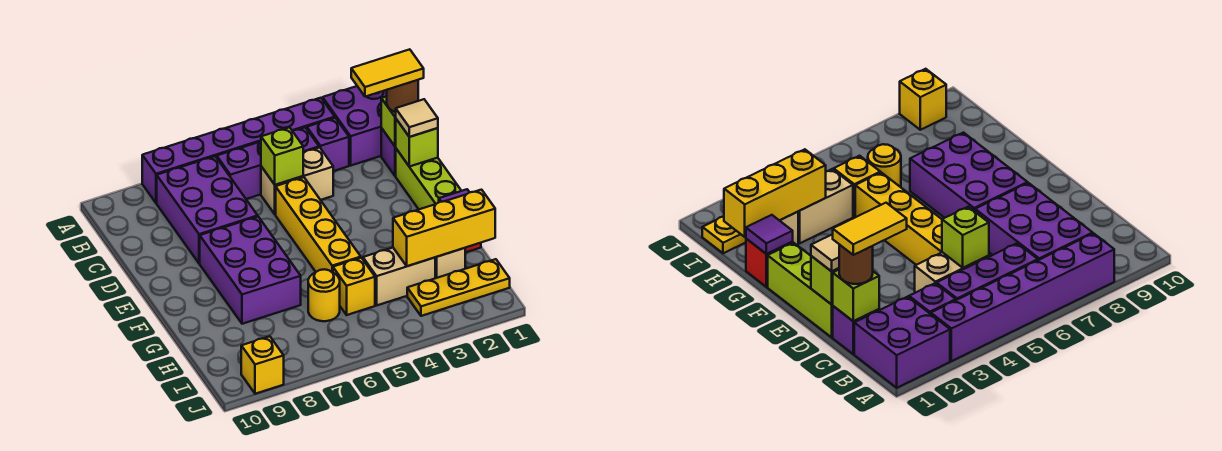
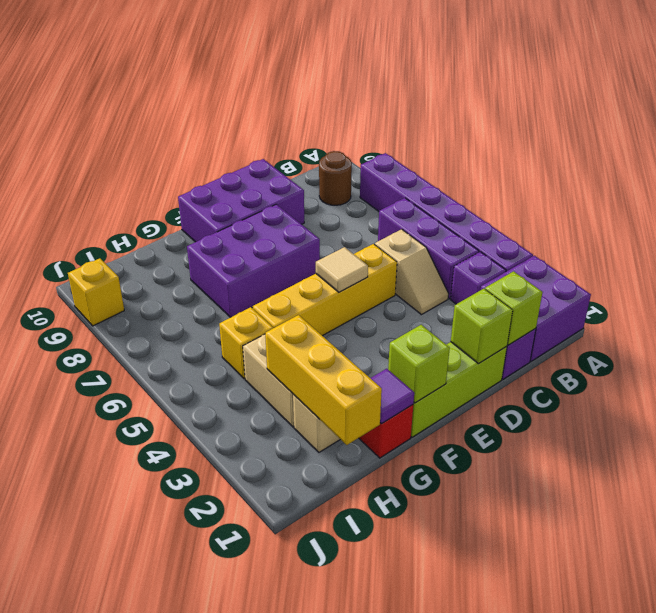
purple 2x3 brick [157,156,258,263] -> purple 2x3 brick moved to [178,159,304,242]
brown 1x1 round brick [387,80,418,112] -> brown 1x1 round brick moved to [319,151,352,205]
yellow 1x2 tile [351,49,424,97] -> none
tan 1x2 brick [261,147,333,214] -> tan 1x2 slope [375,229,448,315]
lime 1x1 brick [261,127,303,185] -> lime 1x1 brick moved to [388,325,450,403]
tan 1x1 tile [396,99,438,137] -> tan 1x1 tile moved to [316,247,368,292]
yellow 1x1 round brick [308,269,340,321] -> none
yellow 1x3 plate [407,259,510,316] -> none

